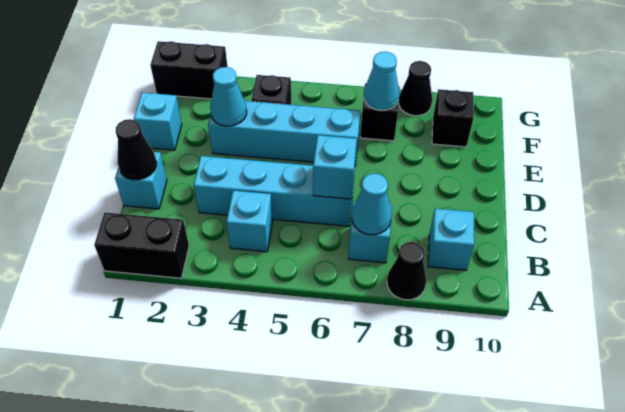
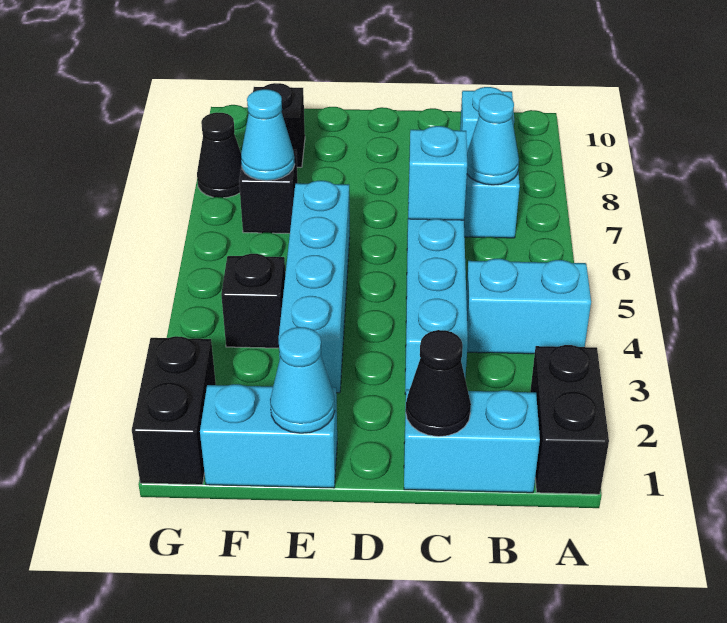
black 1x1 cone [387,242,426,300] -> none
cyan 1x1 brick [226,190,273,252] -> cyan 1x2 brick [466,259,591,354]
cyan 1x1 brick [115,152,167,209] -> cyan 1x2 brick [404,389,540,493]
cyan 1x1 brick [134,93,182,150] -> cyan 1x2 brick [200,384,337,488]
cyan 1x1 cone [210,67,247,126] -> cyan 1x1 cone moved to [270,327,335,433]

